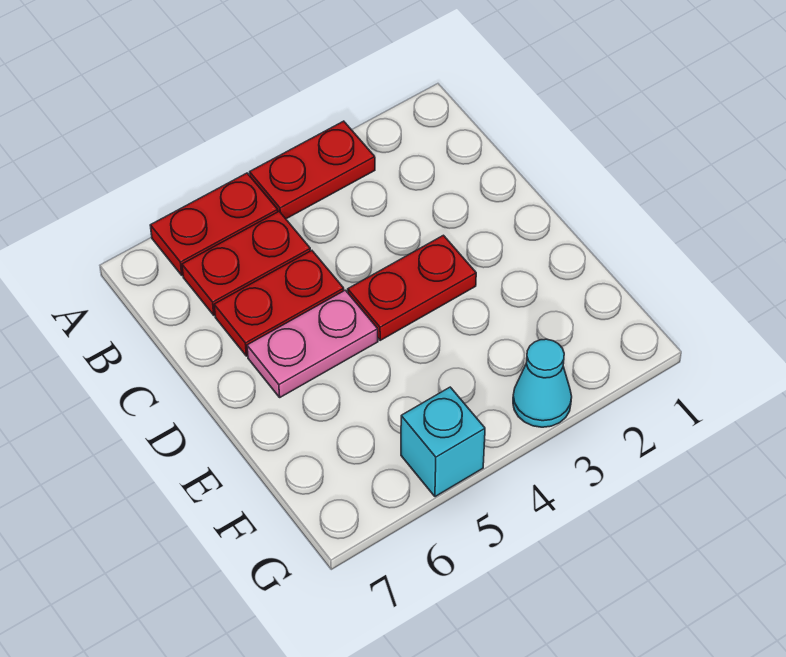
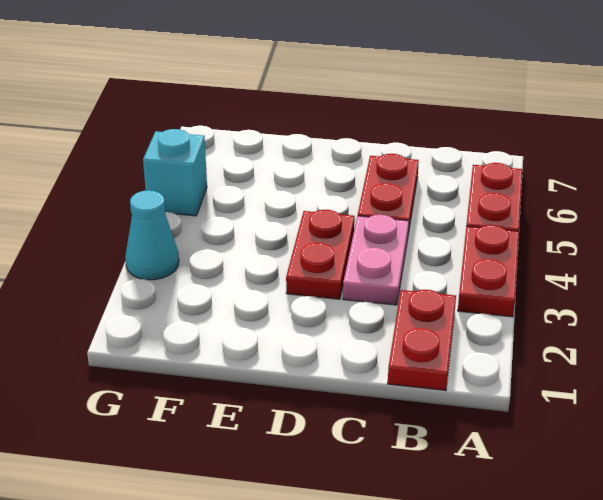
red 1x2 plate [182,212,310,315] -> red 1x2 plate moved to [388,290,456,391]
pink 1x2 plate [247,290,378,397] -> pink 1x2 plate moved to [343,215,409,305]

